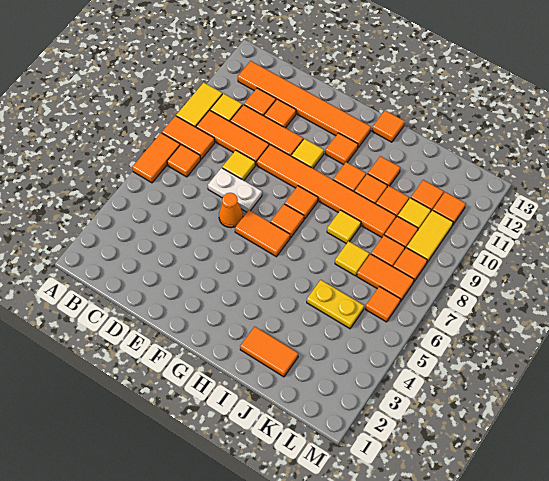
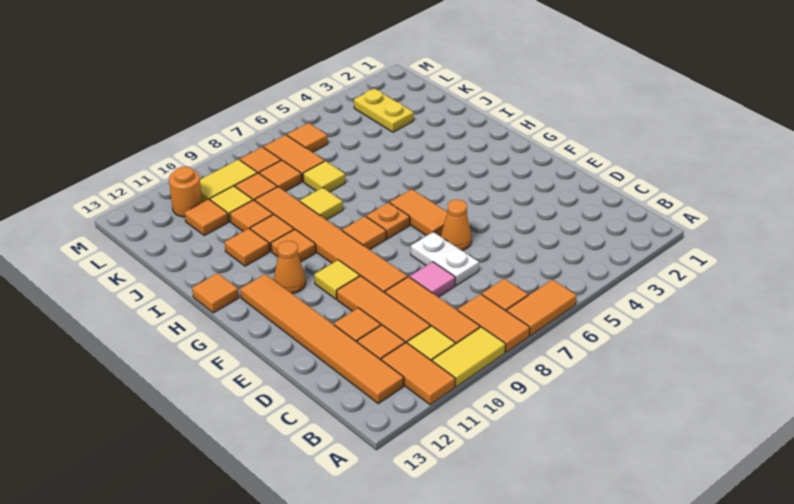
yellow 1x1 tile [222,150,255,180] -> pink 1x1 tile [410,262,455,297]
orange 1x1 tile [270,204,304,238] -> orange 1x1 plate [366,203,410,239]
orange 1x1 tile [325,133,358,165] -> orange 1x1 cone [274,241,306,294]
orange 1x2 tile [240,326,298,377] -> orange 1x2 tile moved to [381,343,455,405]
yellow 1x2 plate [307,280,364,329] -> yellow 1x2 plate moved to [354,89,414,132]
orange 1x1 tile [433,192,466,224] -> orange 1x1 round brick [169,167,202,217]

